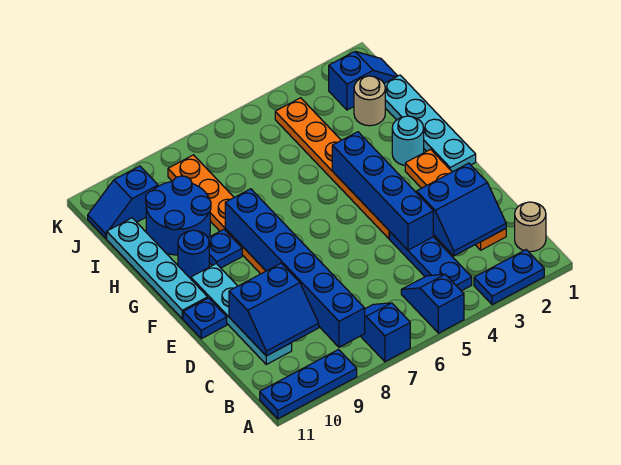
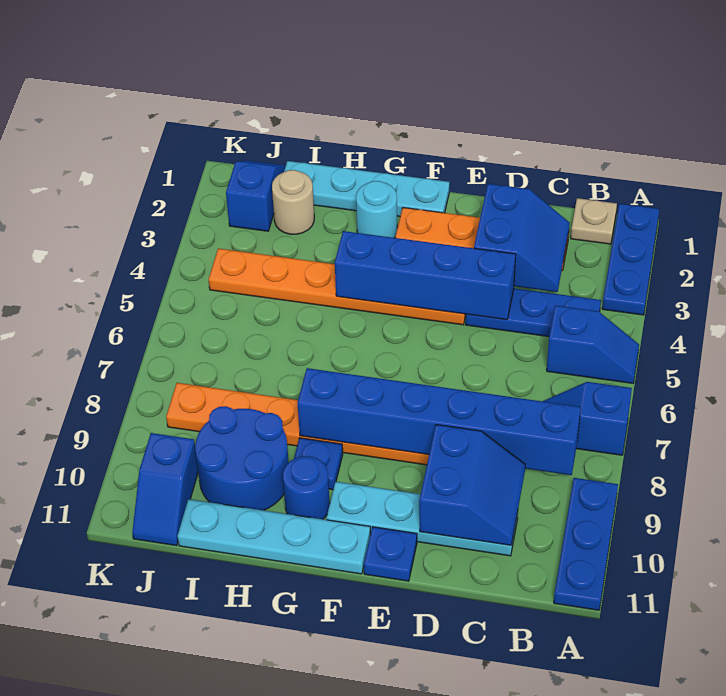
blue 1x2 plate [474,250,544,305] -> blue 1x3 plate [602,204,659,315]
blue 1x2 slope [401,274,464,333] -> blue 1x2 slope turned to [547,305,639,383]
tan 1x1 round brick [515,202,546,252] -> tan 1x1 plate [571,198,617,244]

